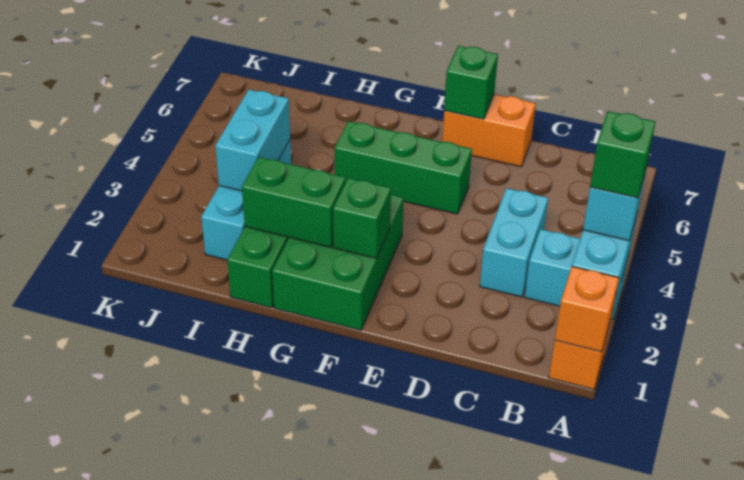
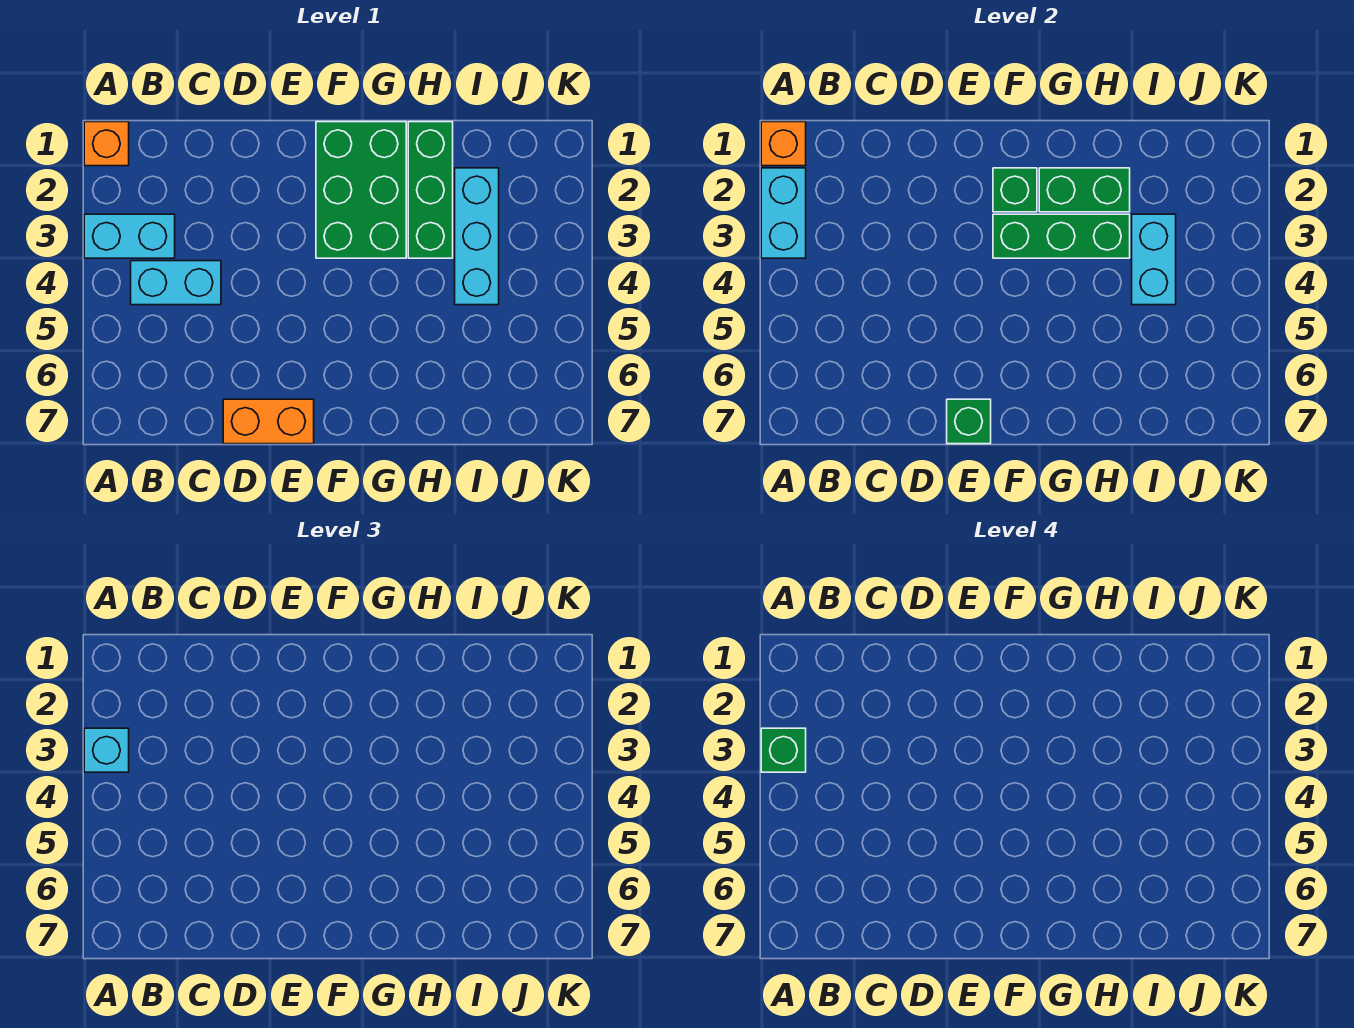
cyan 1x2 brick [480,188,548,297] -> cyan 1x2 brick turned to [131,261,221,305]
green 1x3 brick [335,121,472,214] -> green 1x3 brick moved to [993,214,1130,258]

